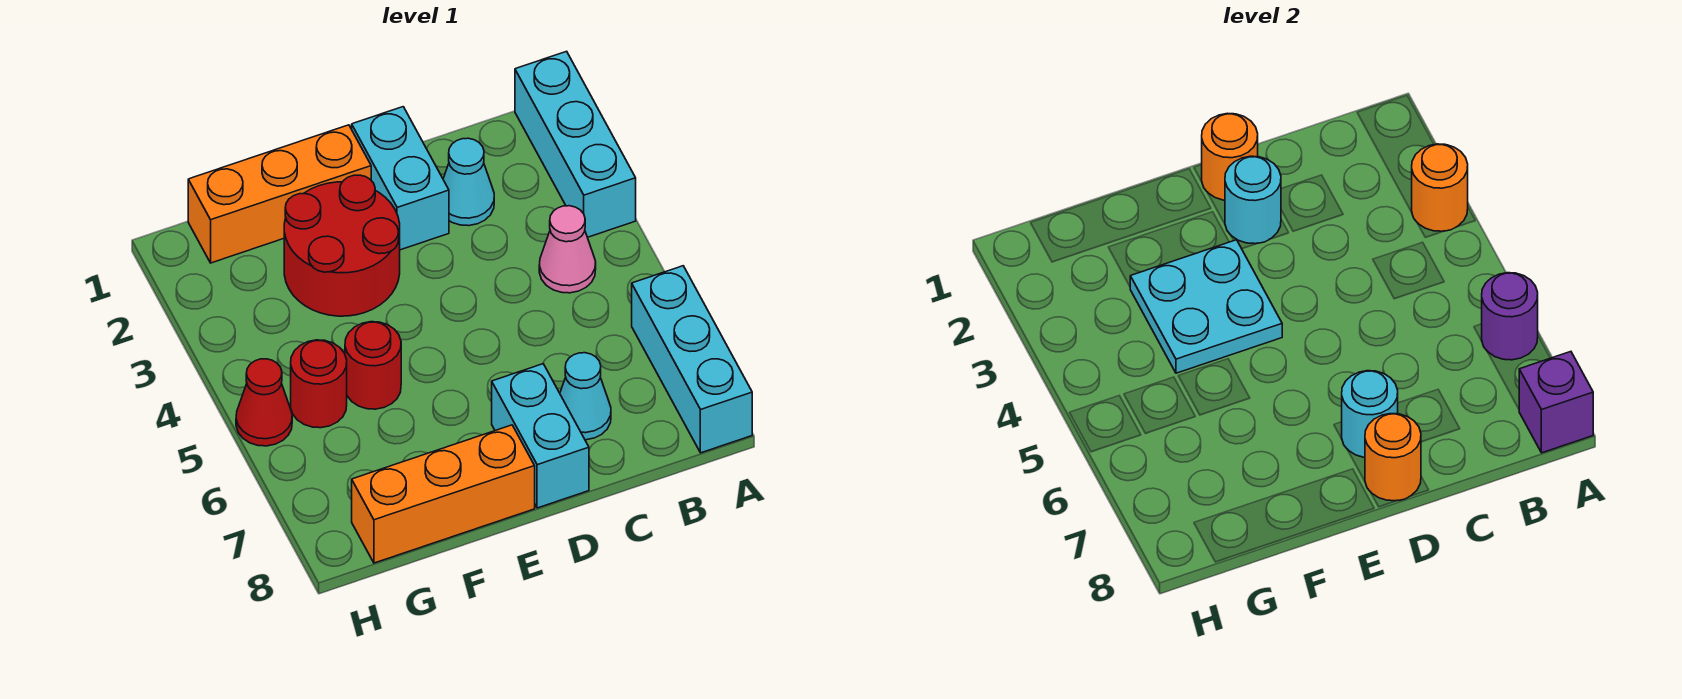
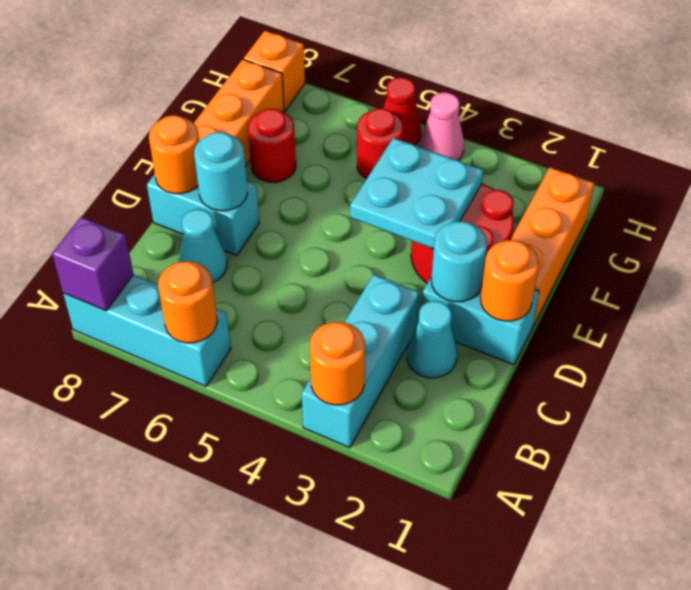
cyan 1x3 brick [515,51,636,237] -> cyan 1x3 brick turned to [302,274,420,448]
purple 1x1 round brick [1482,273,1538,360] -> orange 1x1 round brick [158,262,217,343]
pink 1x1 cone [539,206,596,293] -> pink 1x1 cone moved to [419,92,464,160]
red 1x1 round brick [345,322,401,409] -> red 1x1 round brick moved to [248,109,296,182]
none -> orange 1x1 brick [244,31,305,111]

